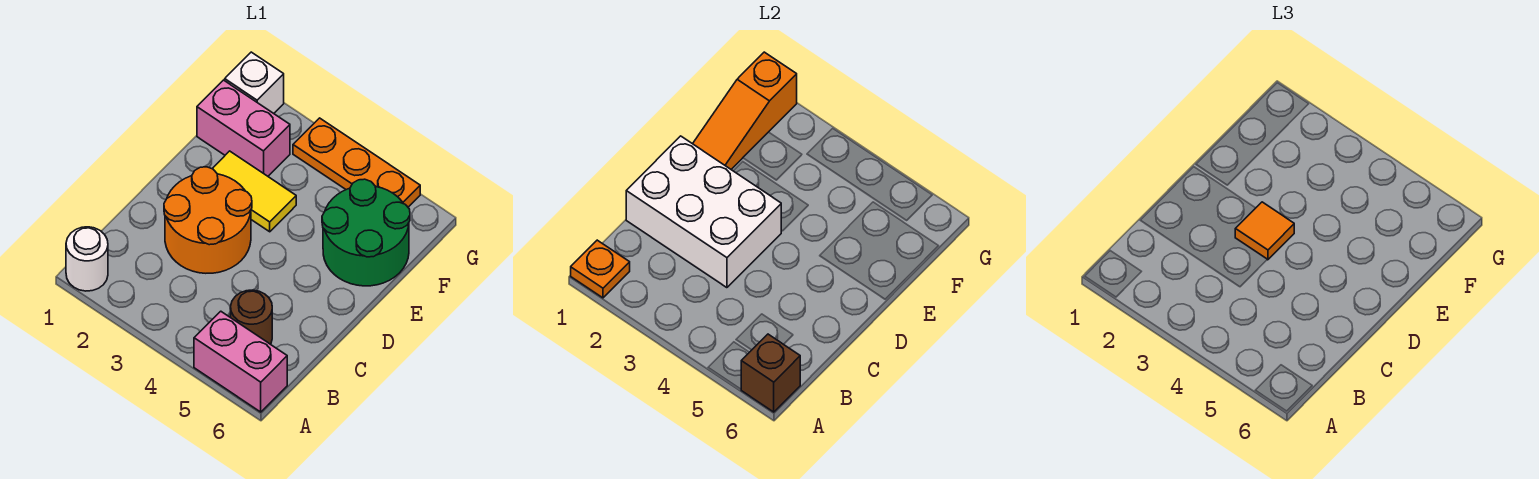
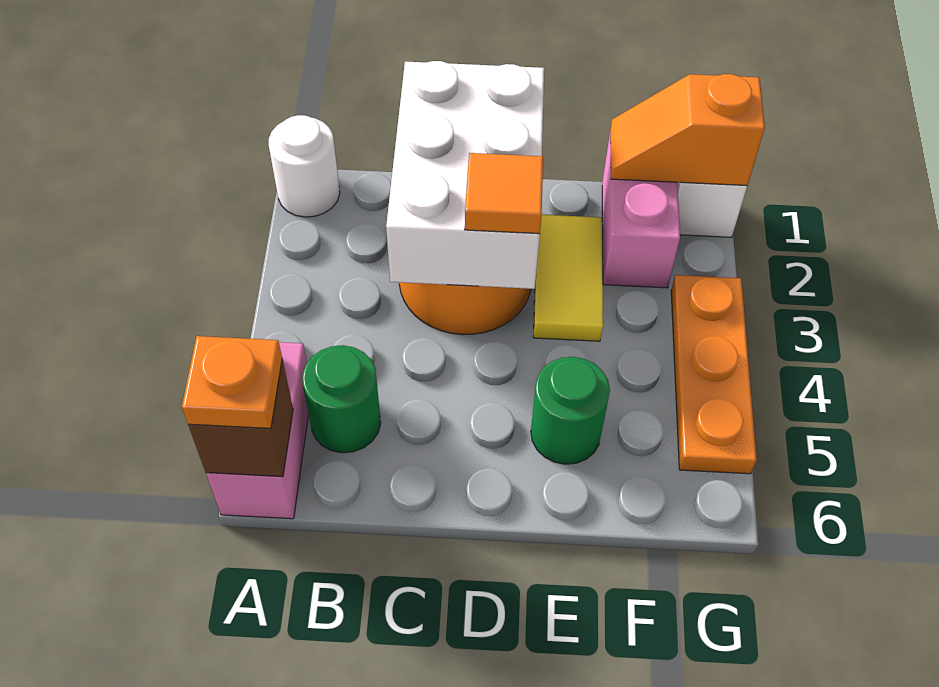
orange 1x1 plate [571,240,630,298] -> orange 1x1 plate moved to [182,336,282,428]
brown 1x1 round brick [231,290,272,344] -> green 1x1 round brick [302,345,381,453]
orange 1x3 slope [693,52,797,169] -> orange 1x2 slope [610,74,765,186]
green 2x2 round brick [322,179,410,286] -> green 1x1 round brick [531,357,610,464]

